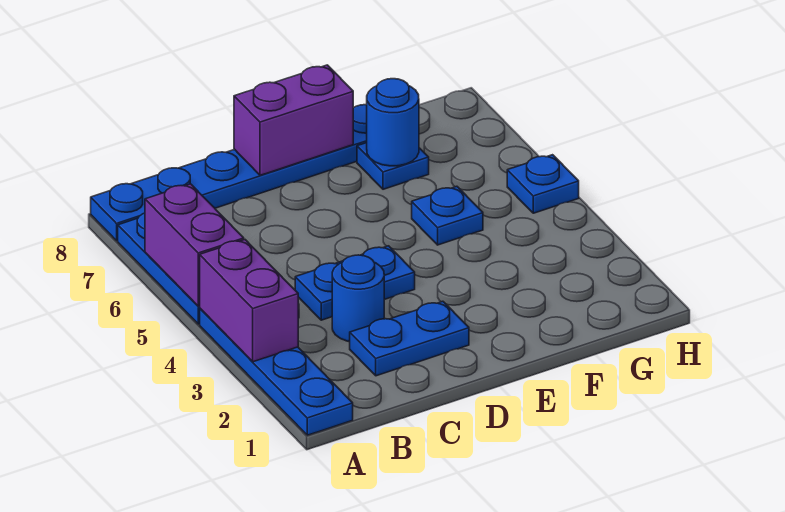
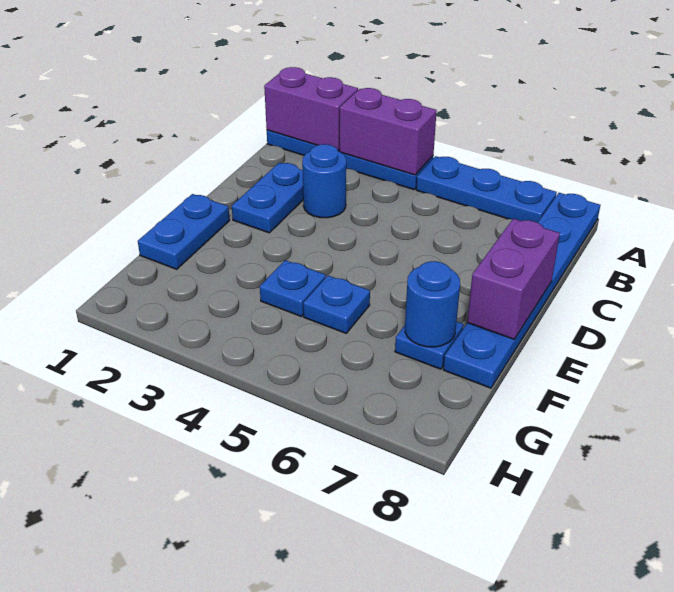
purple 1x2 brick [145,184,244,306] -> purple 1x2 brick moved to [264,67,358,151]
blue 1x2 plate [295,246,415,320] -> blue 1x2 plate moved to [138,194,230,269]
blue 1x1 plate [507,155,579,213] -> blue 1x1 plate moved to [260,260,326,317]

